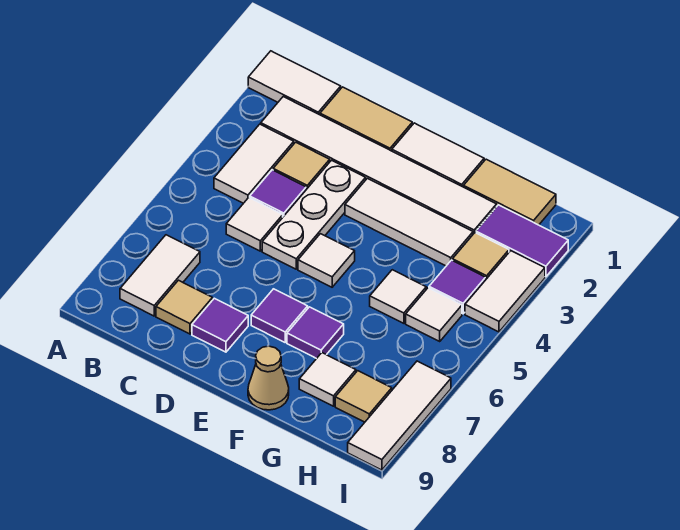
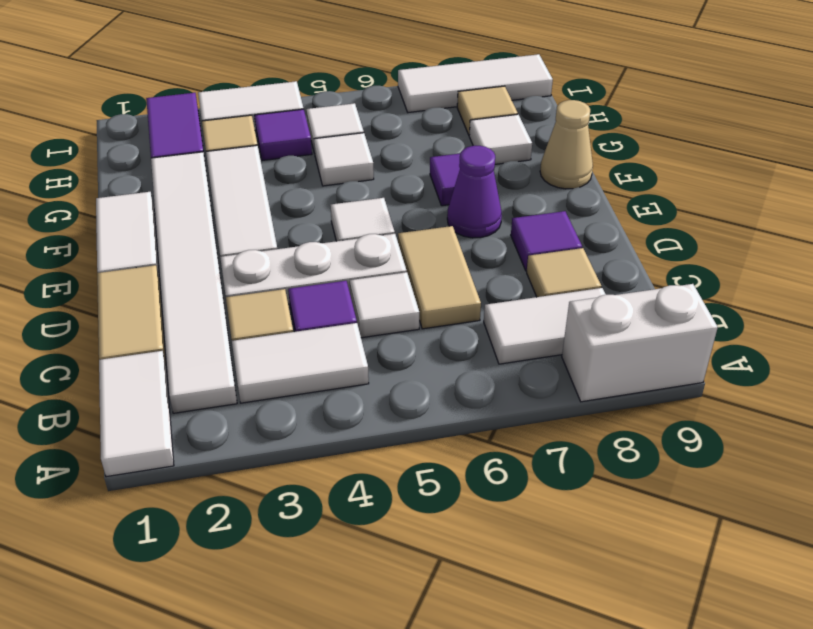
none -> white 1x2 brick [562,284,718,402]
purple 1x1 tile [251,289,308,342] -> purple 1x1 cone [447,146,502,238]
tan 1x2 tile [464,159,556,225] -> tan 1x2 tile moved to [398,226,481,329]

